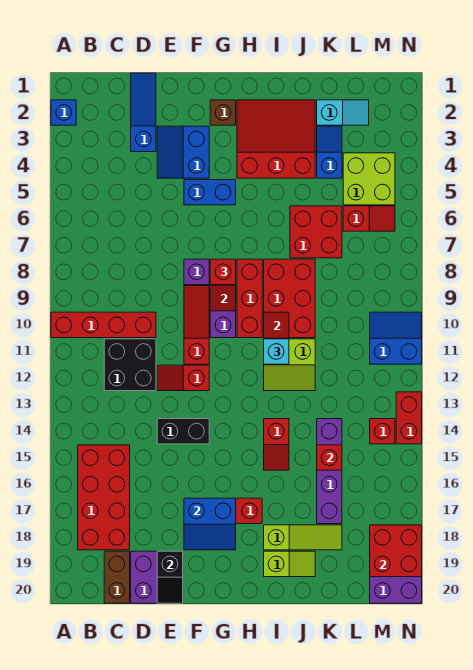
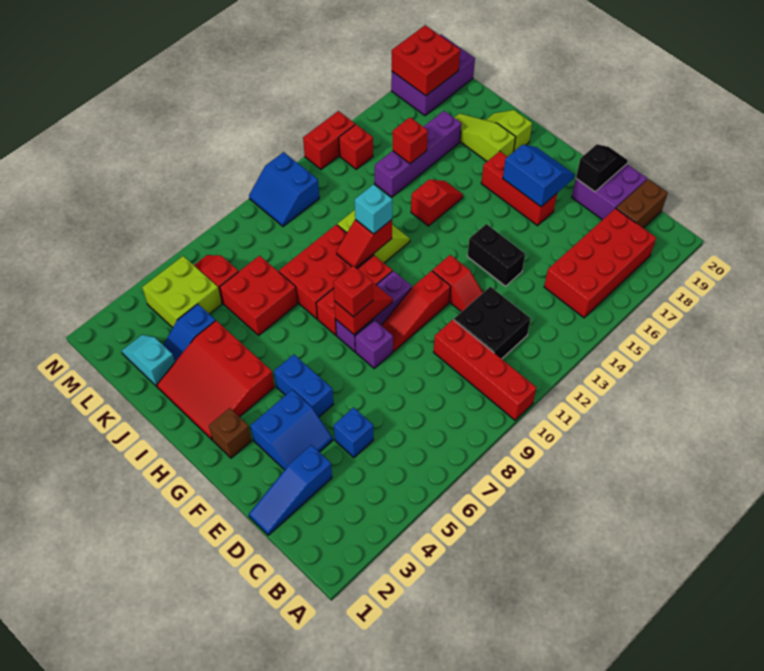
blue 1x1 brick [51,100,76,125] -> blue 1x1 brick moved to [334,408,373,457]

